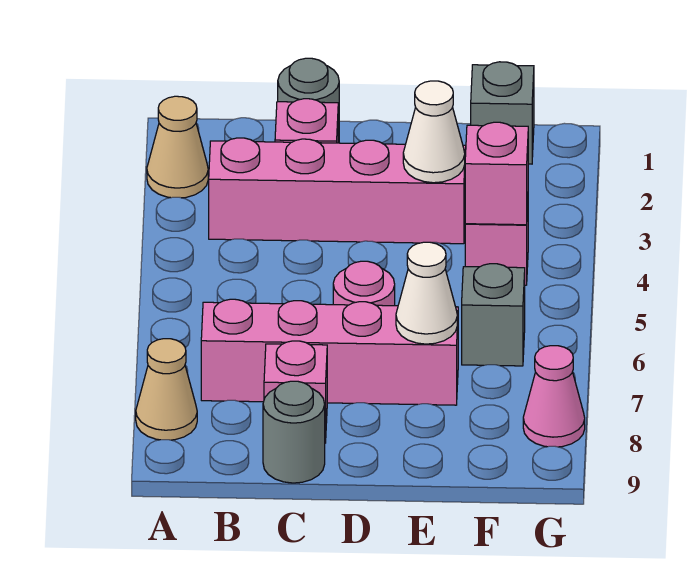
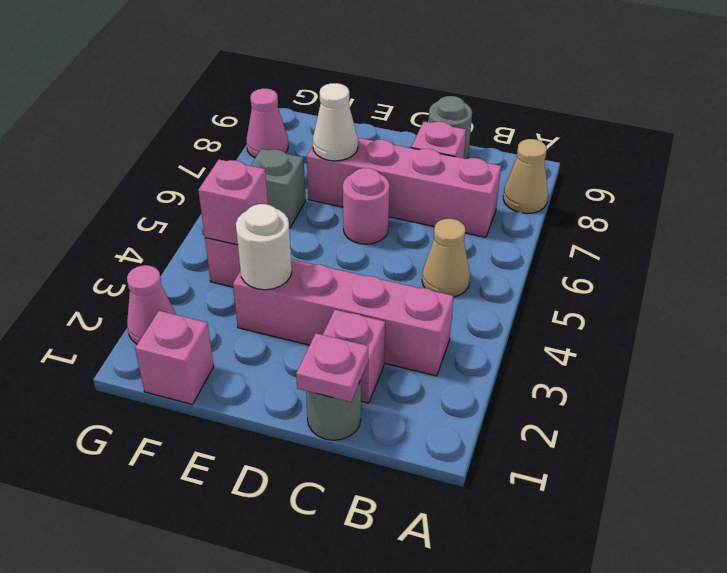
tan 1x1 cone [147,96,208,198] -> tan 1x1 cone moved to [422,219,470,297]
none -> pink 1x1 plate [296,333,368,402]
white 1x1 cone [403,81,465,183] -> white 1x1 round brick [236,204,292,290]
grey 1x1 brick [471,62,534,164] -> pink 1x1 brick [135,311,214,404]
none -> pink 1x1 cone [127,265,176,344]

